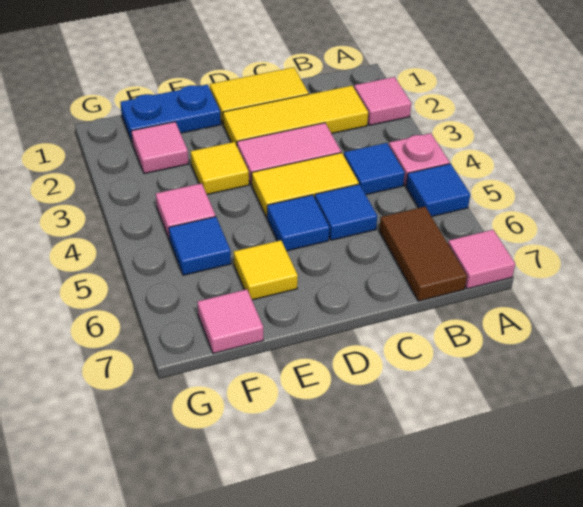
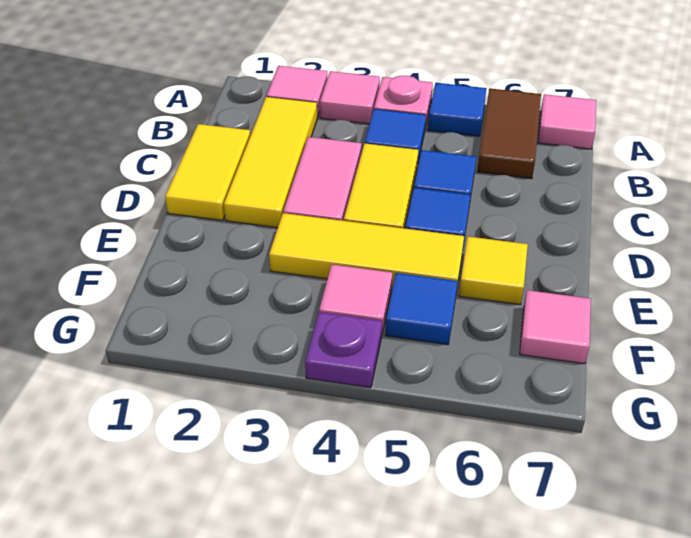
brown 1x2 tile [379,207,467,301] -> brown 1x2 tile turned to [477,88,541,179]
blue 1x2 plate [120,84,221,143] -> none
yellow 1x1 tile [191,142,249,194] -> yellow 1x3 tile [269,213,464,292]
pink 1x1 tile [131,122,188,174] -> pink 1x1 tile moved to [320,71,380,124]
none -> purple 1x1 plate [305,312,382,388]

